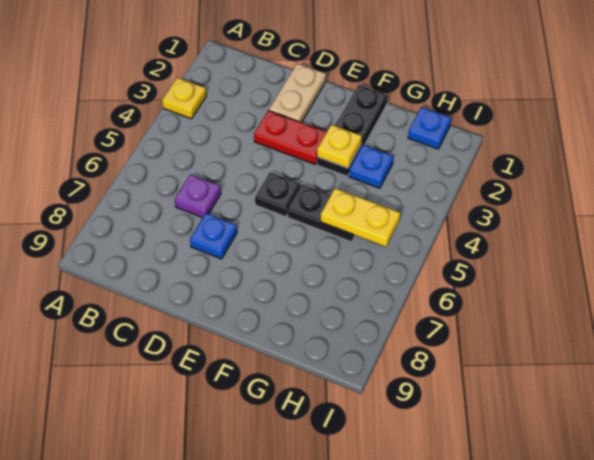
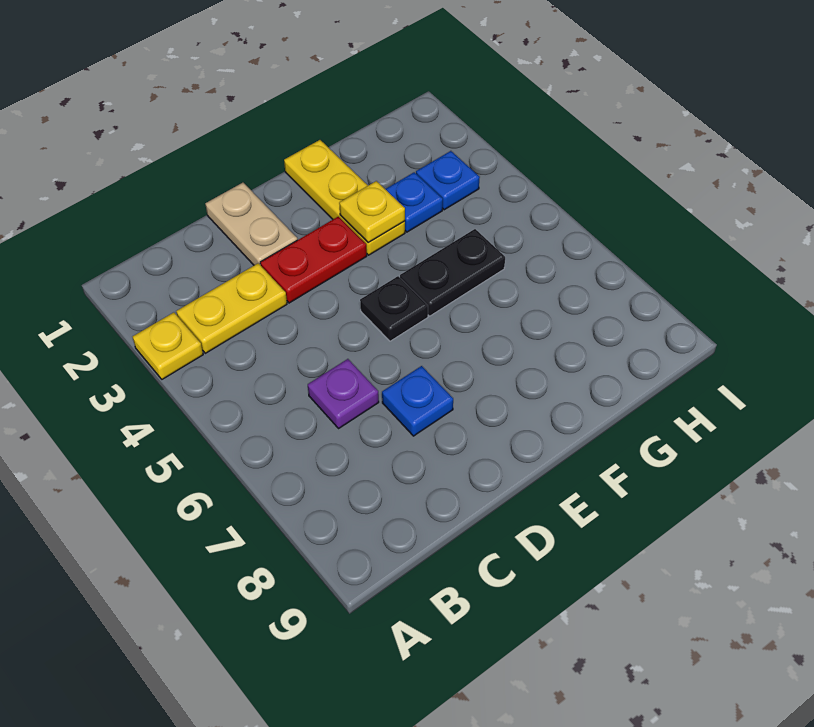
black 1x3 plate [317,85,388,176] -> yellow 1x3 plate [284,140,405,255]
yellow 1x2 plate [320,188,400,247] -> yellow 1x2 plate moved to [176,263,287,353]
blue 1x1 plate [408,107,451,149] -> blue 1x1 plate moved to [416,151,480,210]

